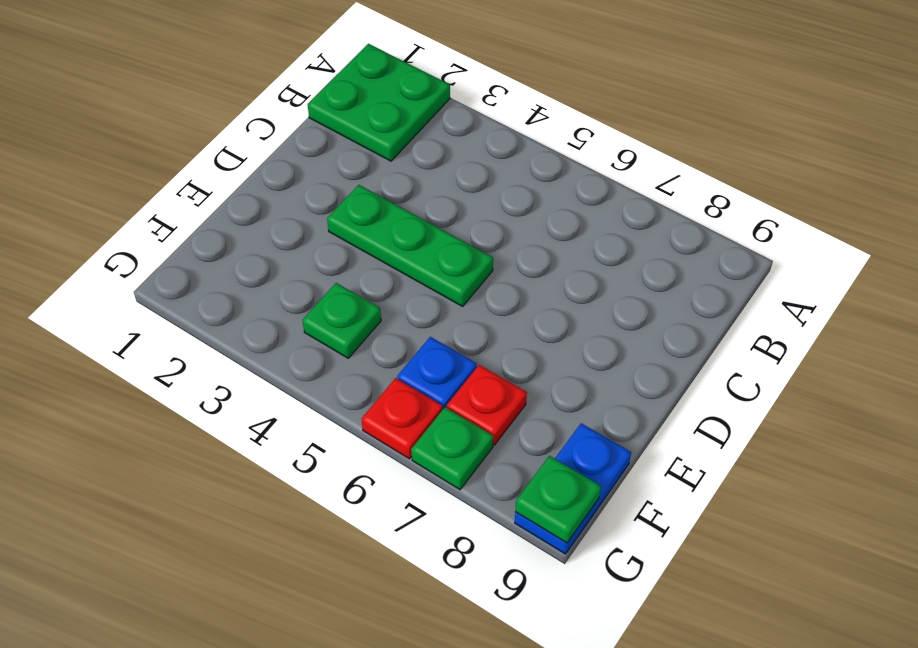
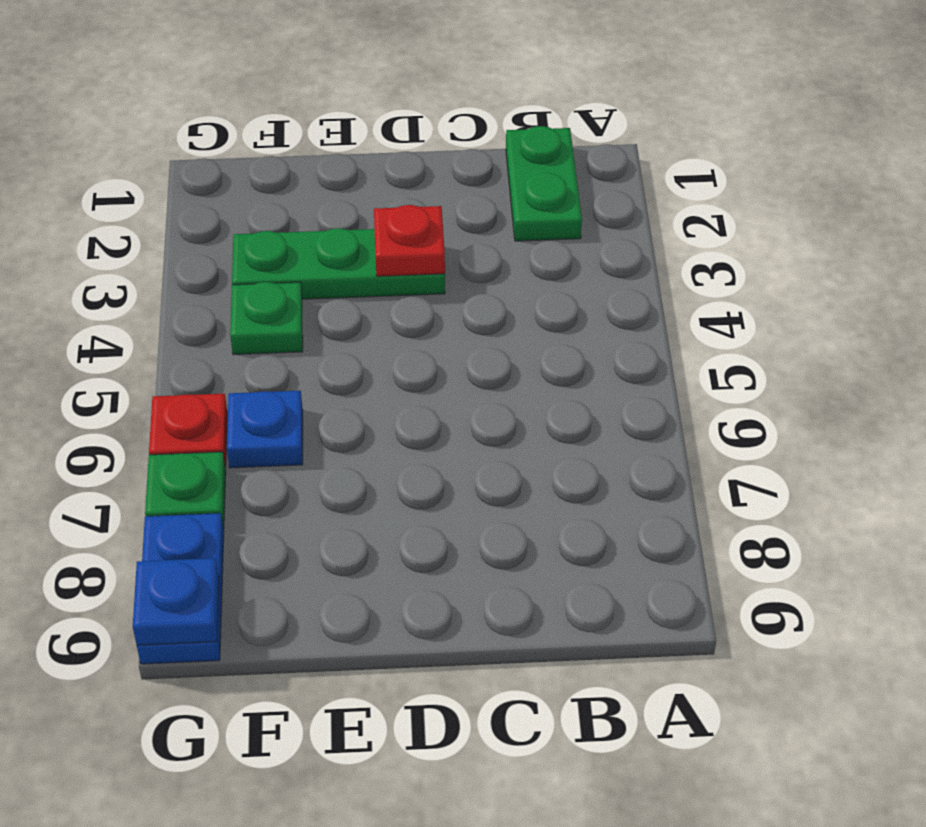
green 2x2 plate [308,44,450,161] -> green 1x2 plate [506,126,582,241]
green 1x3 plate [327,185,493,306] -> green 1x3 plate turned to [232,228,445,299]
red 1x1 plate [447,365,527,445] -> red 1x1 plate moved to [374,205,445,276]
blue 1x2 plate [515,423,631,554] -> blue 1x2 plate turned to [137,513,224,664]
green 1x1 plate [515,456,601,543] -> blue 1x1 plate [133,558,219,645]

